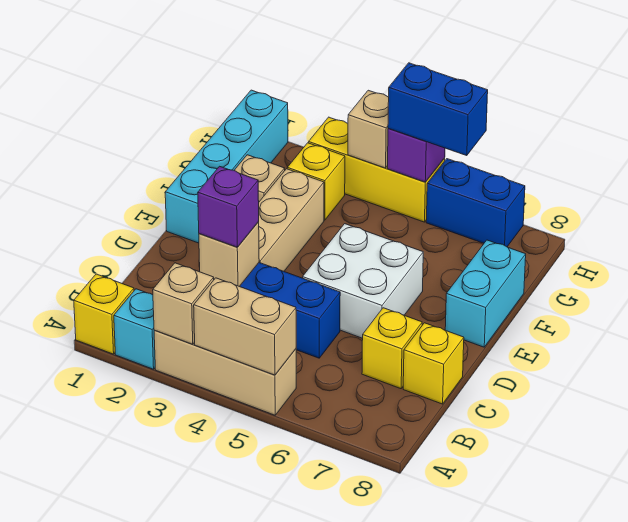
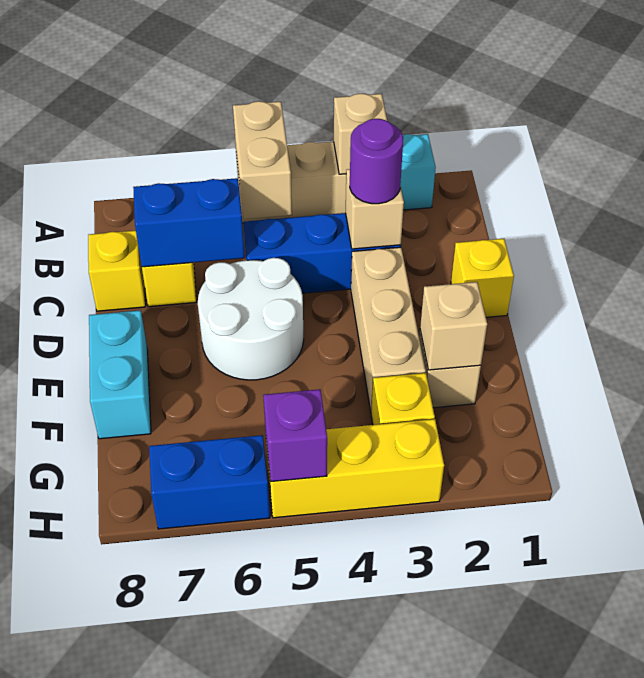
yellow 1x1 brick [74,274,134,354] -> yellow 1x1 brick moved to [451,239,514,317]
tan 1x2 brick [194,278,296,375] -> tan 1x2 brick turned to [233,101,292,219]
purple 1x1 brick [198,166,259,247] -> purple 1x1 round brick [350,119,403,204]
white 2x2 brick [303,224,423,338] -> white 2x2 round brick [198,258,304,380]
cyan 1x4 brick [165,90,288,243] -> none
tan 1x1 brick [348,90,389,168] -> tan 1x1 brick moved to [420,282,487,370]
blue 1x2 brick [388,63,488,156] -> blue 1x2 brick moved to [133,178,245,267]

